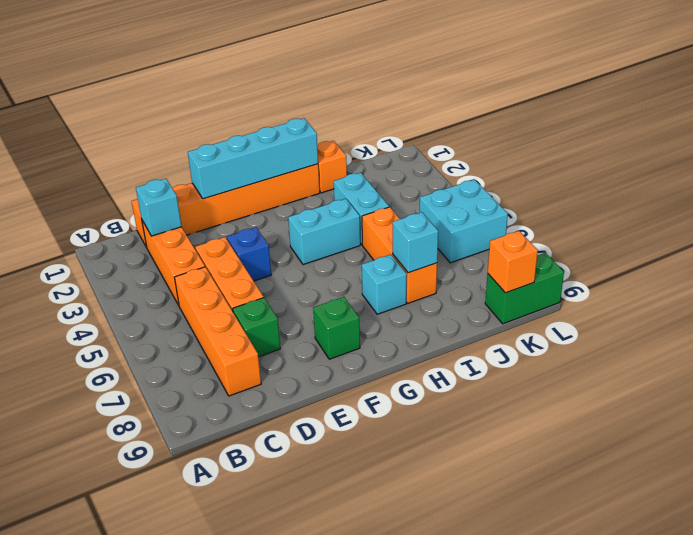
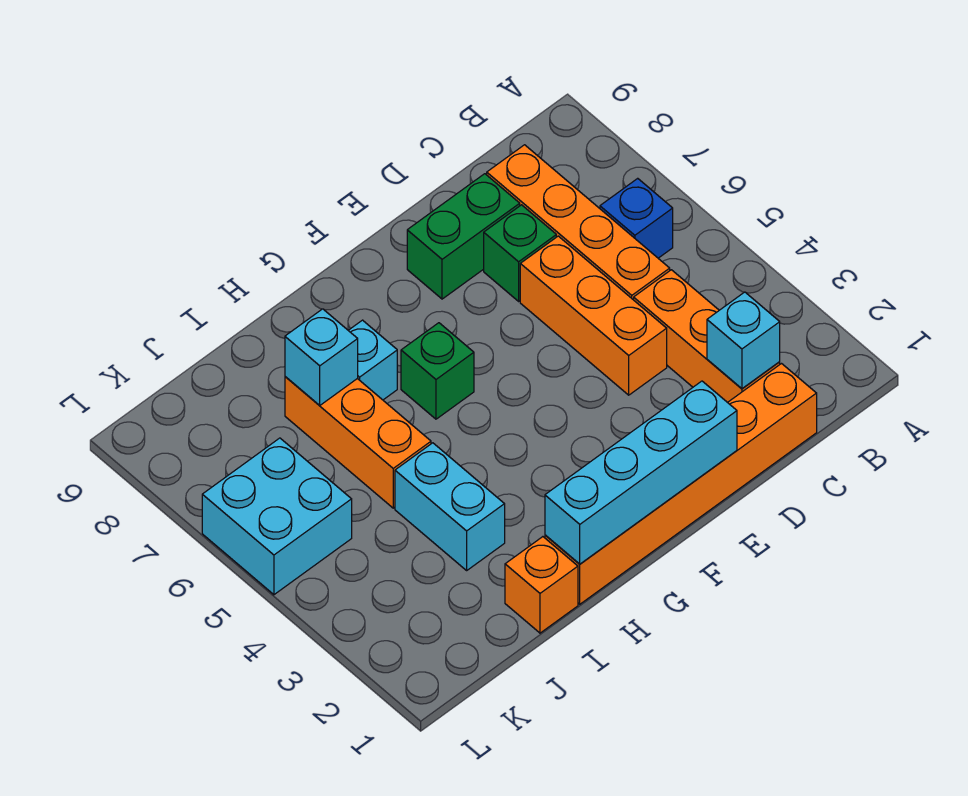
blue 1x1 brick [227,227,271,281] -> blue 1x1 brick moved to [600,178,673,258]
green 1x1 brick [313,297,360,359] -> green 1x1 brick moved to [401,323,474,419]
cyan 1x2 brick [288,199,360,265] -> none
green 1x2 brick [485,253,564,324] -> green 1x2 brick moved to [407,174,520,299]
orange 1x1 brick [488,231,538,293] -> none

